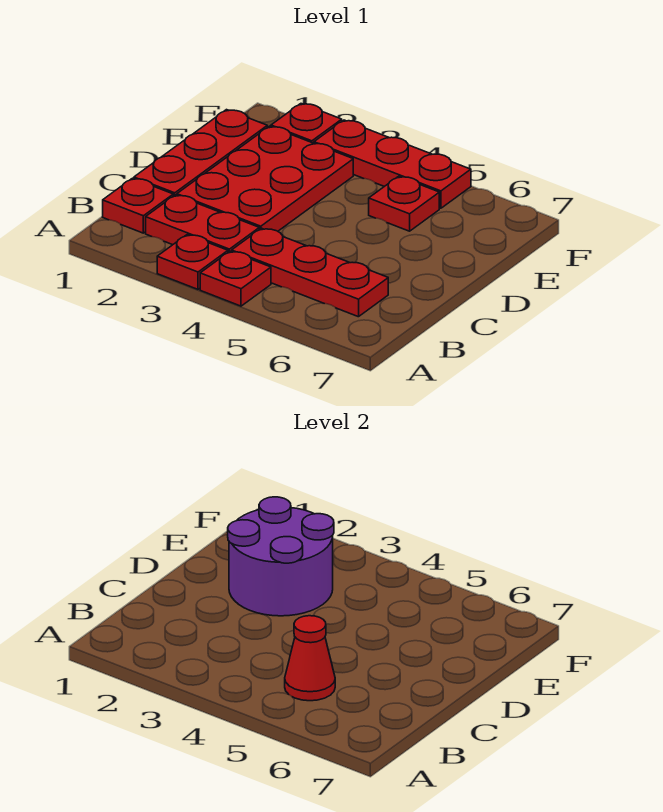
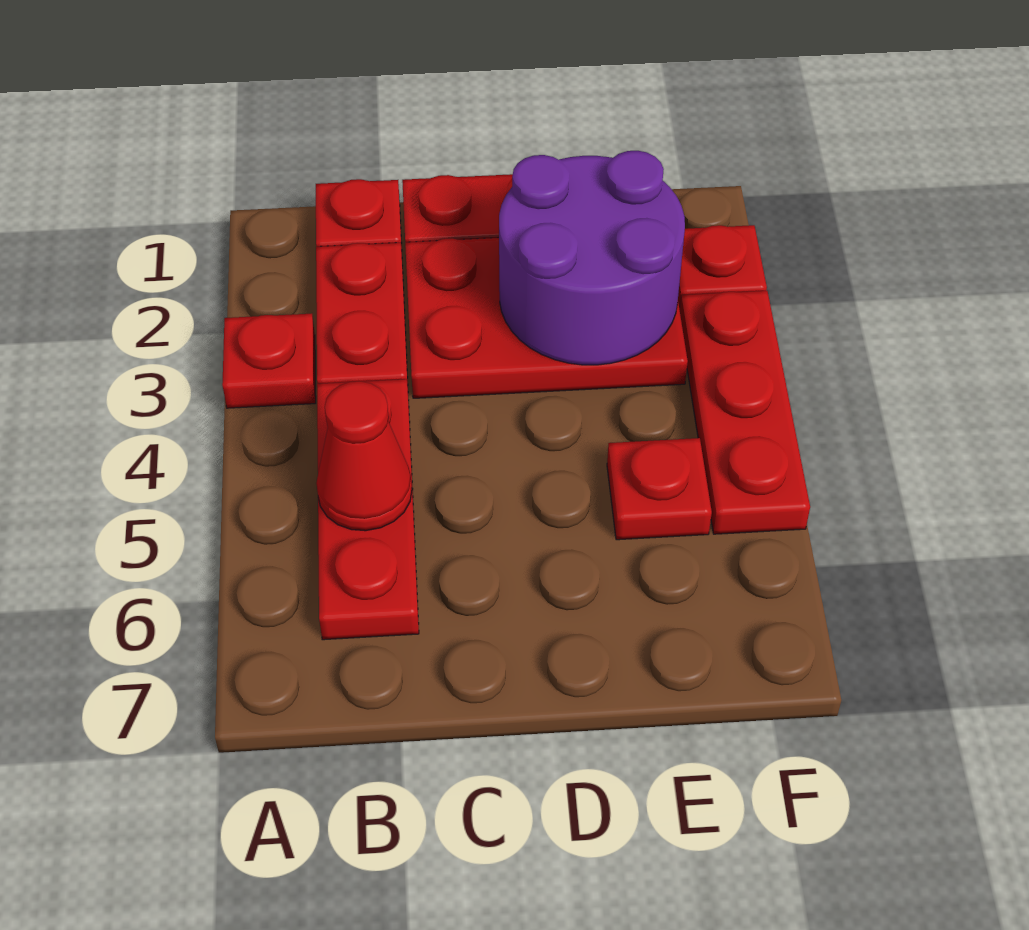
red 1x1 plate [200,251,271,306] -> none

